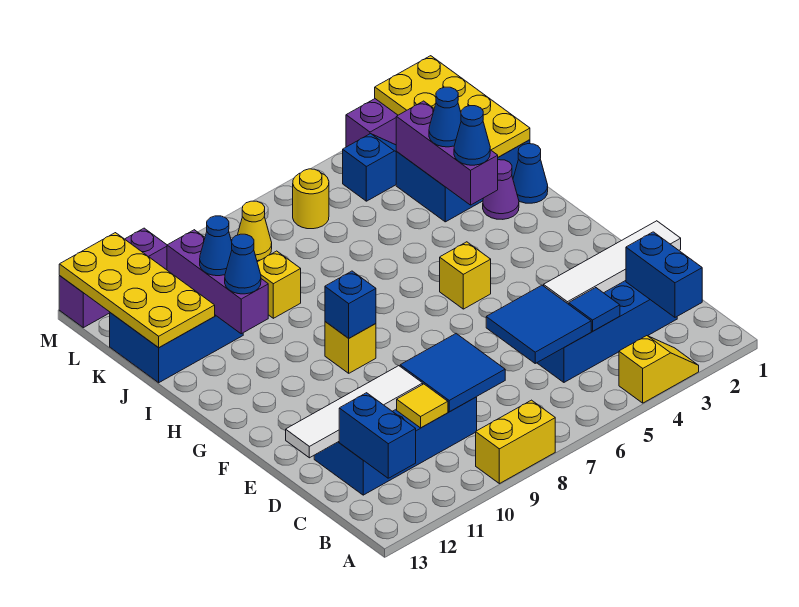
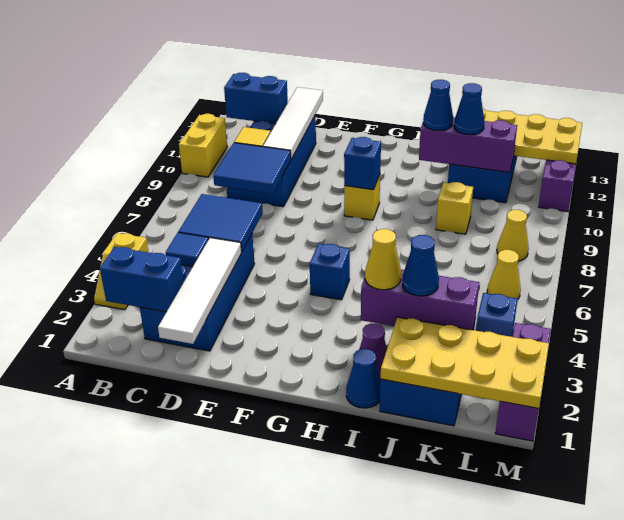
yellow 1x2 brick [476,400,555,484] -> yellow 1x2 brick moved to [179,114,227,177]
yellow 1x1 brick [440,242,491,309] -> blue 1x1 brick [310,244,350,300]
blue 1x1 cone [454,106,490,165] -> yellow 1x1 cone [365,229,401,290]
yellow 1x1 round brick [293,169,329,229] -> yellow 1x1 cone [487,250,521,299]

